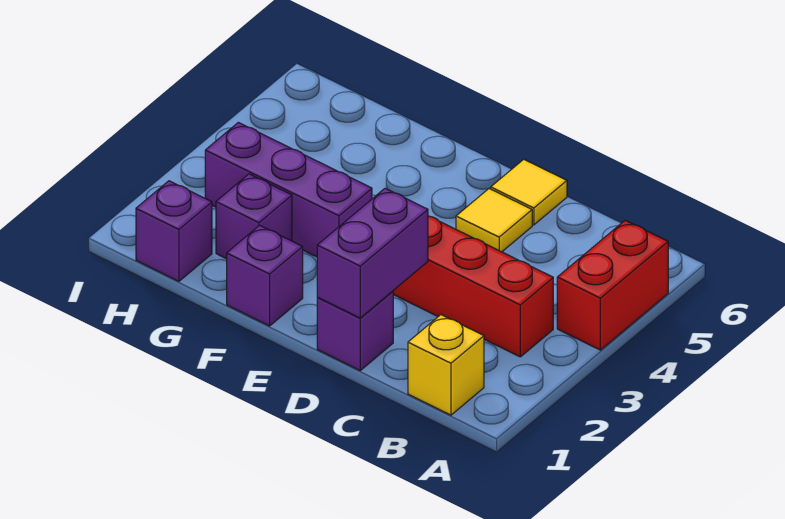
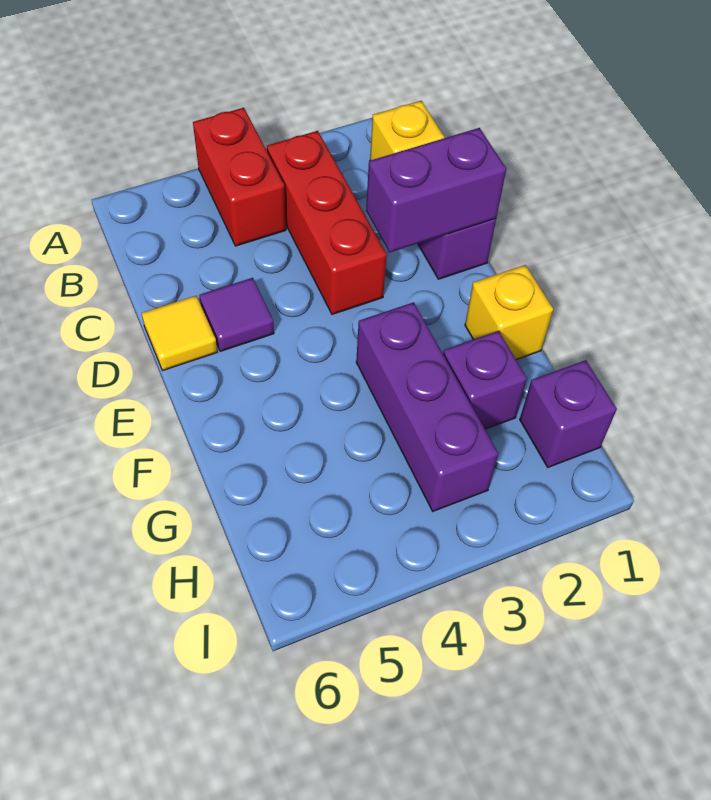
red 1x2 brick [557,220,668,350] -> red 1x2 brick turned to [193,108,286,246]
yellow 1x1 tile [456,188,532,252] -> purple 1x1 tile [199,278,274,351]
purple 1x1 brick [227,225,303,326] -> yellow 1x1 brick [465,265,553,360]

